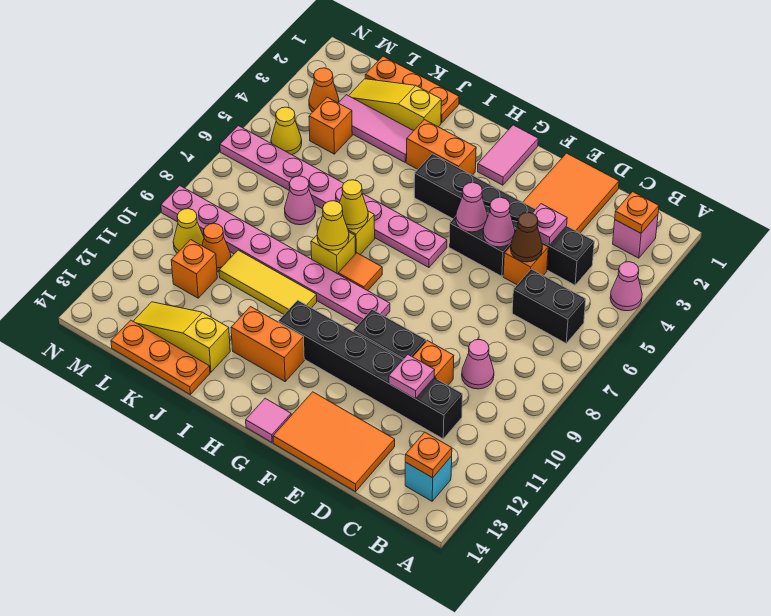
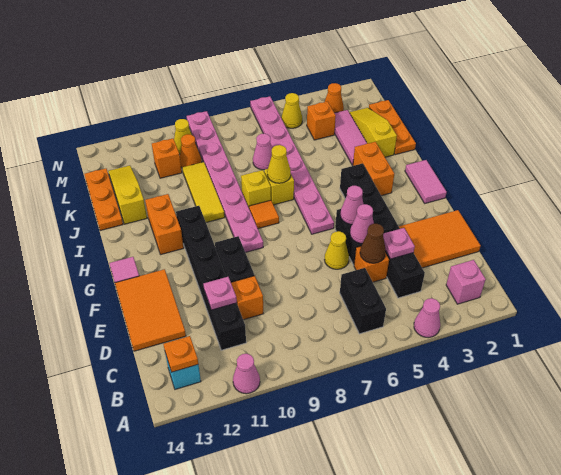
orange 1x1 plate [615,192,659,233] -> none
pink 1x1 cone [462,340,494,389] -> pink 1x1 cone moved to [233,354,260,394]
pink 1x2 tile [478,125,538,185] -> pink 1x2 tile turned to [405,160,447,203]
yellow 1x1 cone [317,201,349,250] -> yellow 1x1 cone moved to [325,231,349,269]

